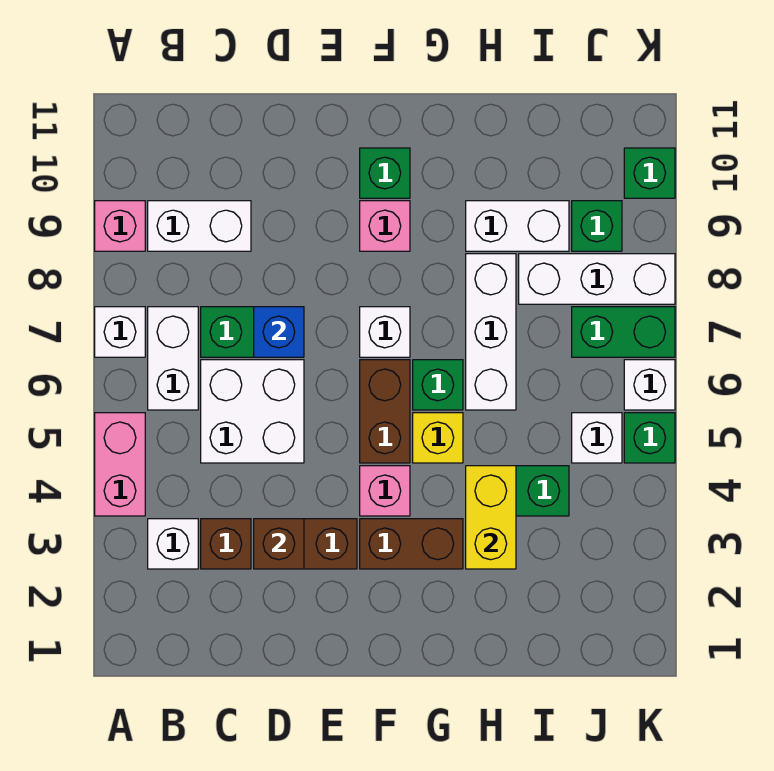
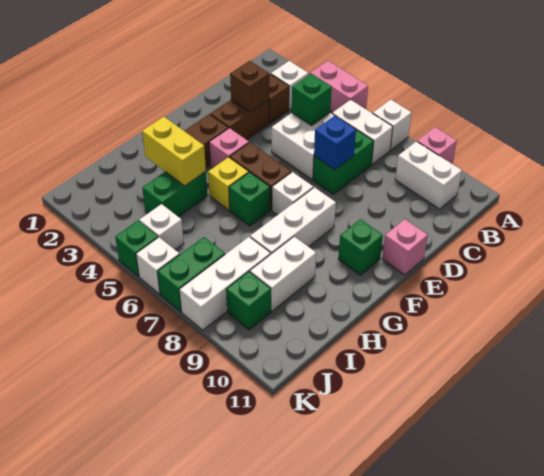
white 1x2 brick [148,201,251,251] -> white 1x2 brick turned to [395,141,462,209]
pink 1x1 brick [360,201,410,251] -> pink 1x1 brick moved to [382,219,428,275]
white 1x3 brick [466,254,516,410] -> white 1x3 brick turned to [250,187,336,254]
green 1x1 brick [624,148,675,198] -> green 1x1 brick moved to [292,74,332,126]

